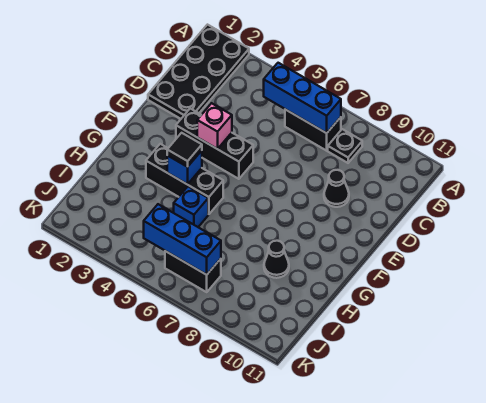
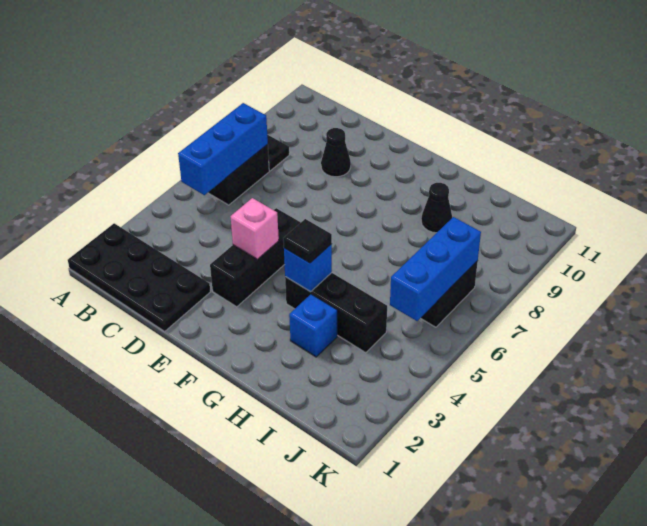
black 1x3 brick [146,144,223,214] -> black 1x3 brick turned to [285,273,387,353]
blue 1x1 brick [174,187,208,227] -> blue 1x1 brick moved to [289,294,337,357]

